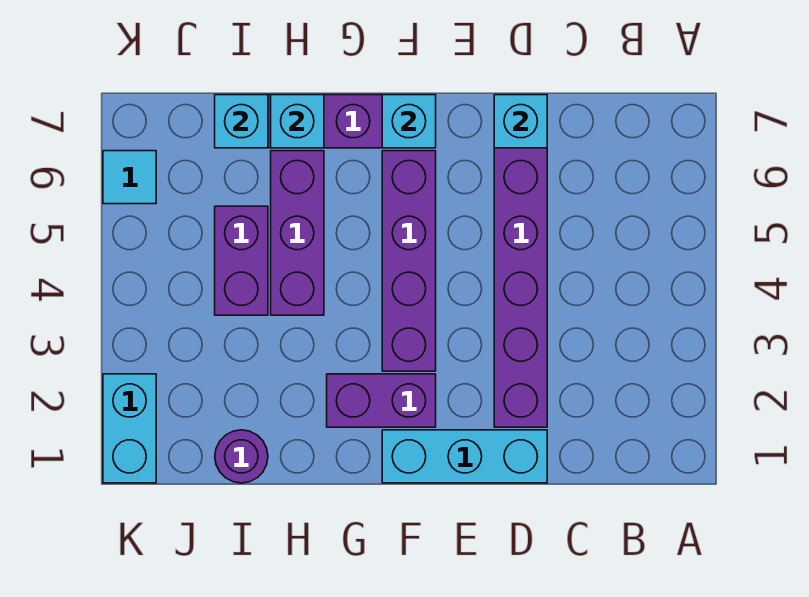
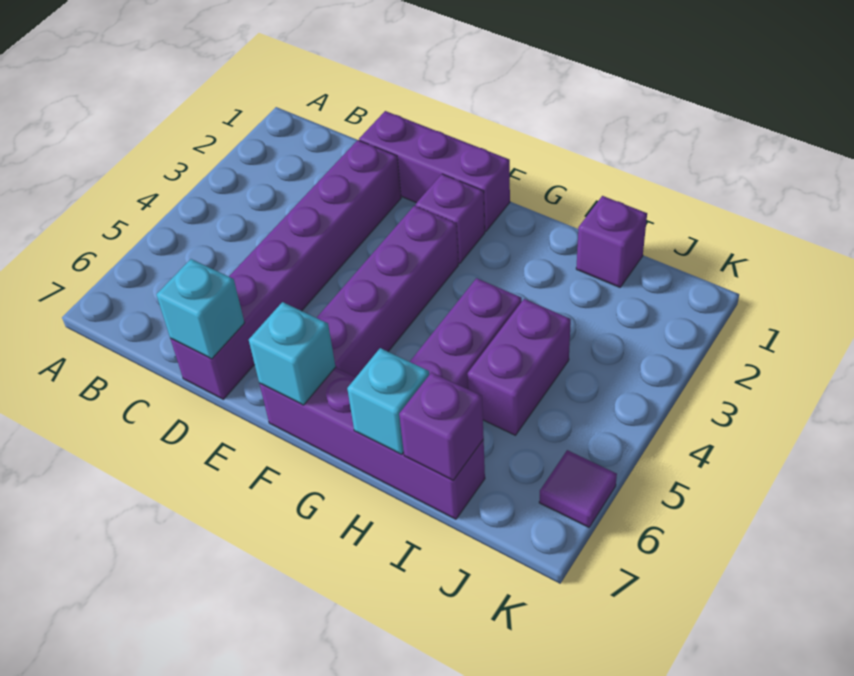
cyan 1x3 brick [382,430,547,483] -> purple 1x3 brick [359,111,510,232]
purple 1x2 brick [327,374,436,427] -> purple 1x1 brick [416,174,485,264]
purple 1x1 round brick [215,430,268,483] -> purple 1x1 brick [576,196,647,287]
cyan 1x1 brick [215,95,268,148] -> purple 1x1 brick [399,372,484,480]
cyan 1x2 brick [103,374,156,483] -> none
cyan 1x1 tile [103,151,156,204] -> purple 1x1 tile [539,450,617,527]

